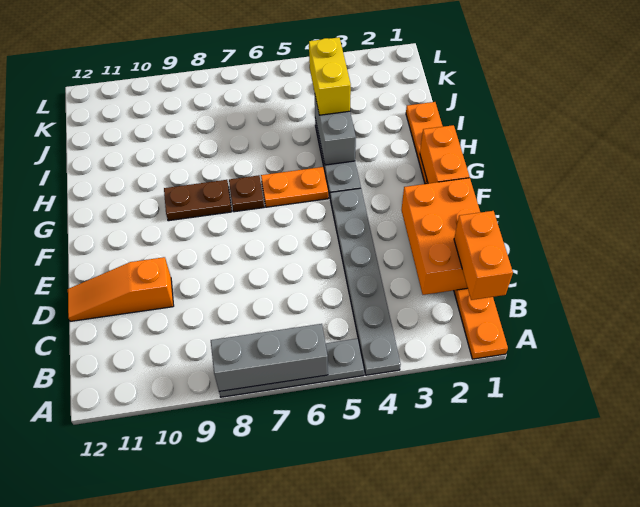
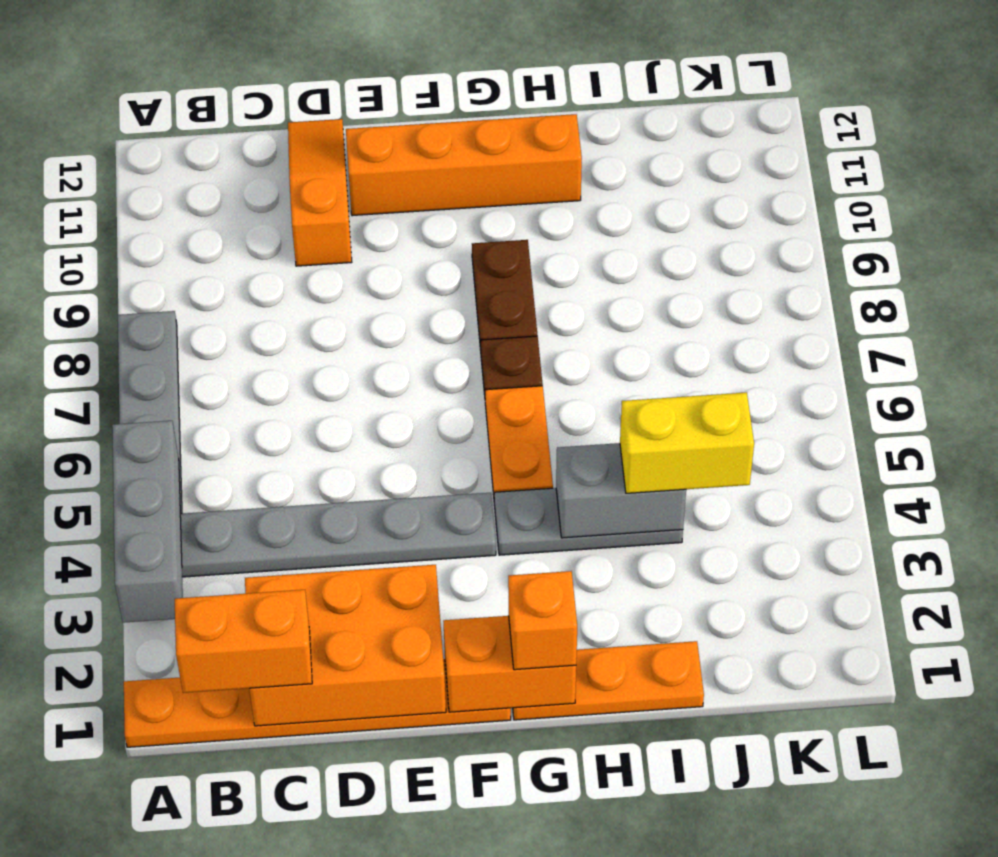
grey 1x3 brick [211,324,328,391] -> grey 1x3 brick moved to [112,421,183,623]
none -> orange 1x4 brick [346,114,582,216]
none -> orange 1x1 brick [508,571,577,670]

